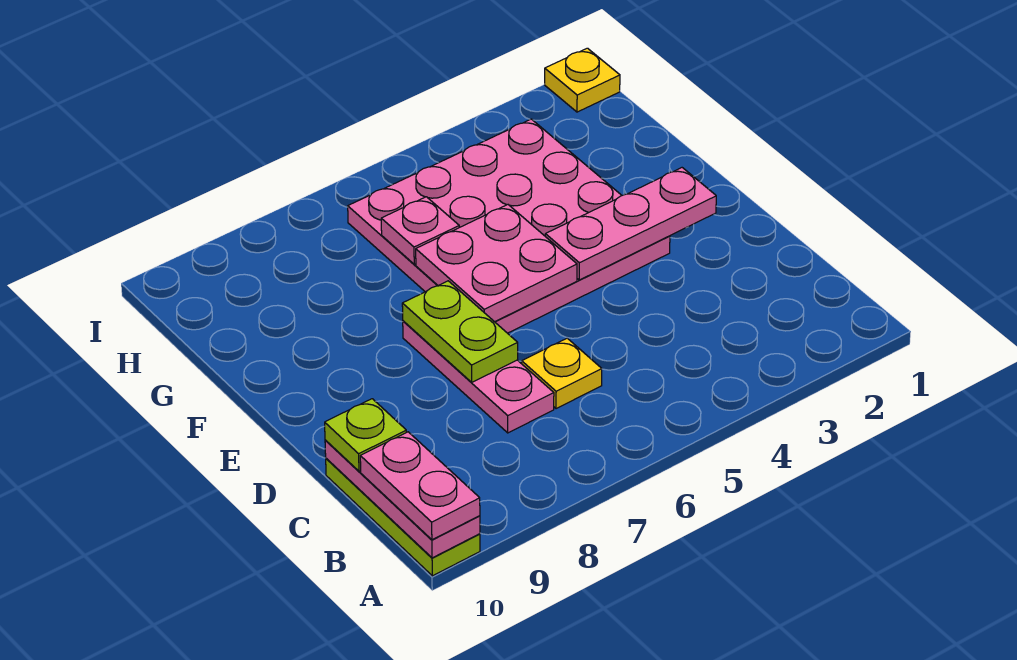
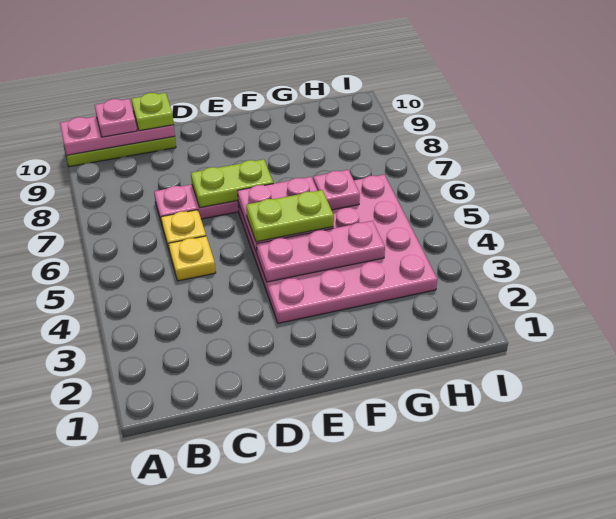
pink 1x2 plate [360,432,480,540] -> pink 1x1 plate [95,99,137,137]
pink 1x3 plate [545,168,716,280] -> pink 1x3 plate turned to [257,221,385,282]
none -> lime 1x2 plate [246,190,334,242]
yellow 1x1 plate [545,48,620,112] -> yellow 1x1 plate moved to [169,236,216,281]

